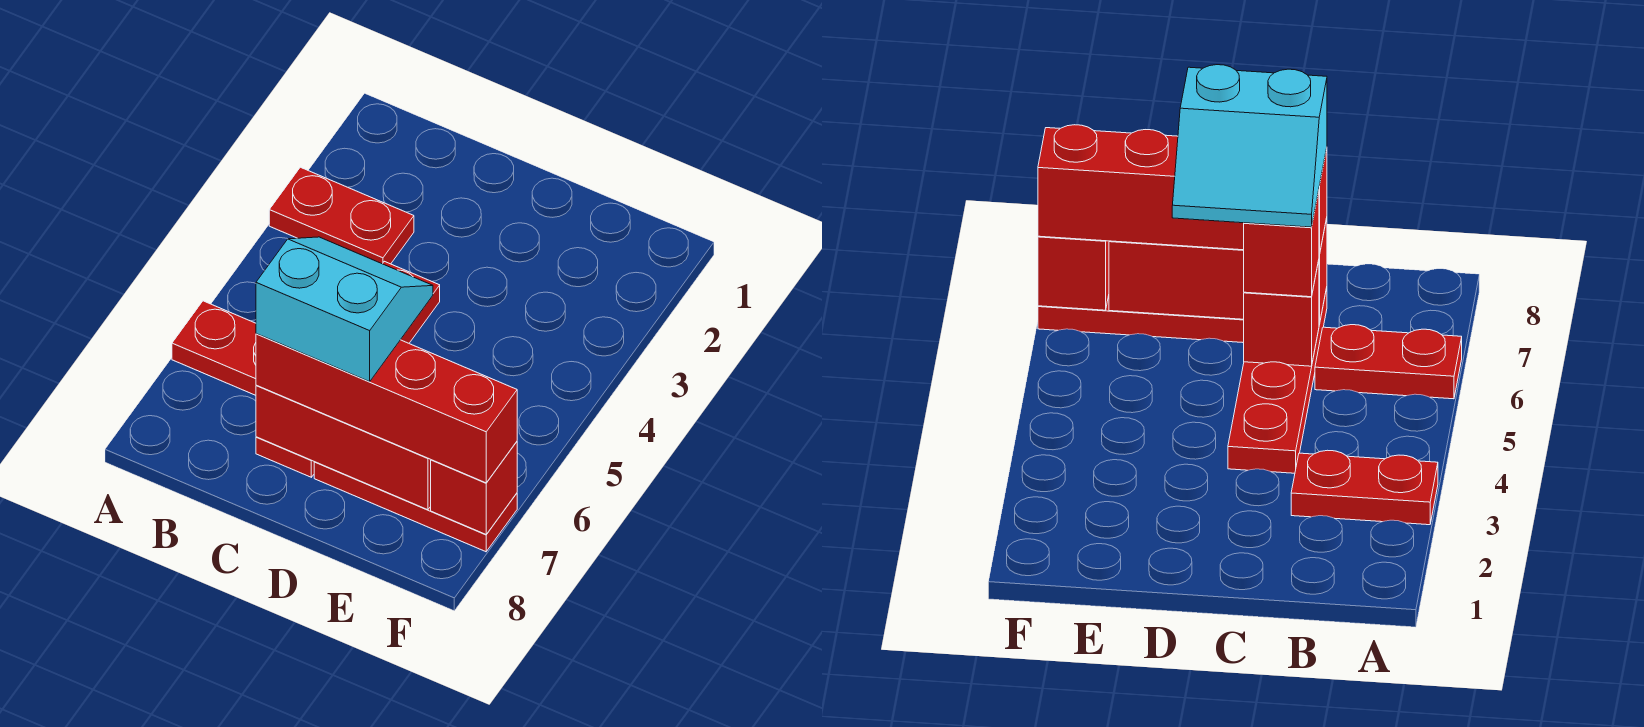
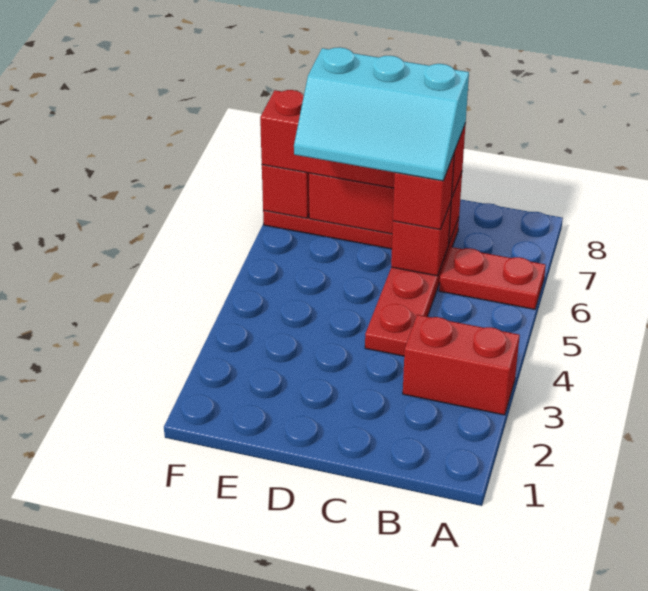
red 1x2 plate [269,167,414,264] -> red 1x2 brick [403,315,520,415]
cyan 2x2 slope [256,237,433,382] -> cyan 2x3 slope [294,47,469,181]

